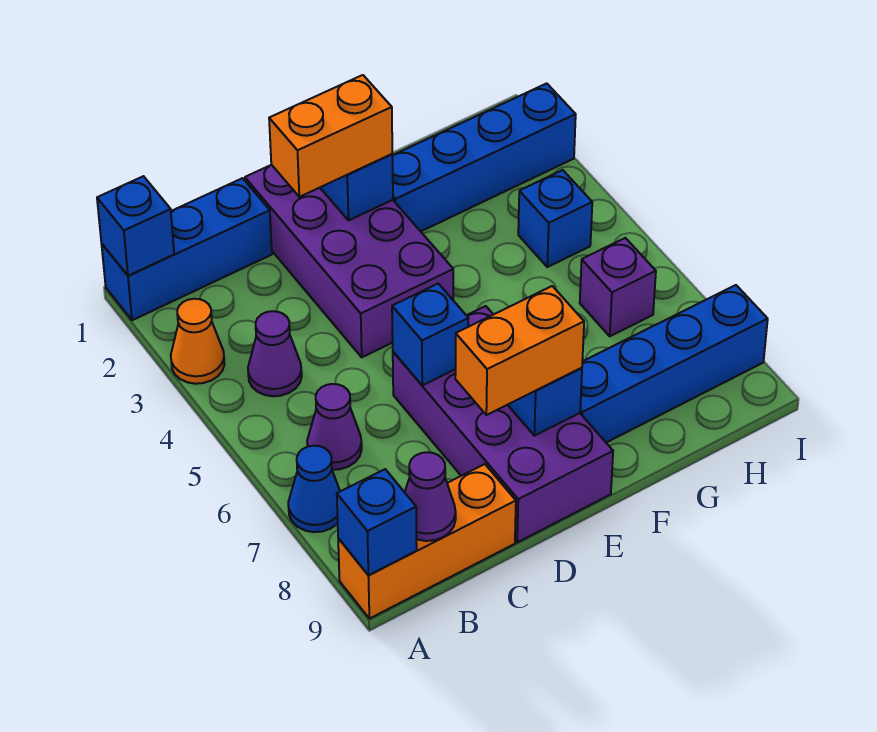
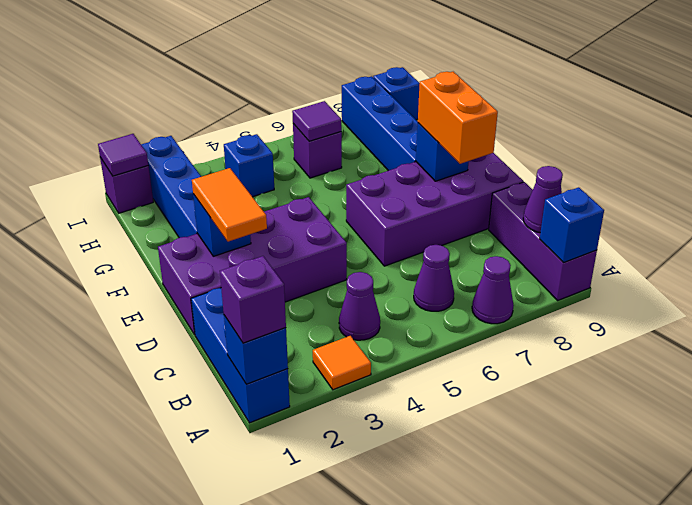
none -> purple 1x1 brick [220,256,286,343]
orange 1x1 cone [171,299,225,384] -> orange 1x1 tile [313,336,371,390]
blue 1x1 cone [288,446,340,532] -> purple 1x1 cone [472,256,514,324]
orange 1x3 brick [338,464,516,619] -> purple 1x3 brick [489,182,597,300]
orange 1x2 brick [269,75,392,197] -> orange 1x2 tile [192,168,267,242]
blue 1x1 brick [392,284,468,385] -> blue 1x1 brick moved to [373,67,420,120]
none -> purple 1x1 tile [292,101,342,141]
none -> purple 1x1 brick [100,157,153,213]
none -> purple 1x1 tile [98,134,148,176]

